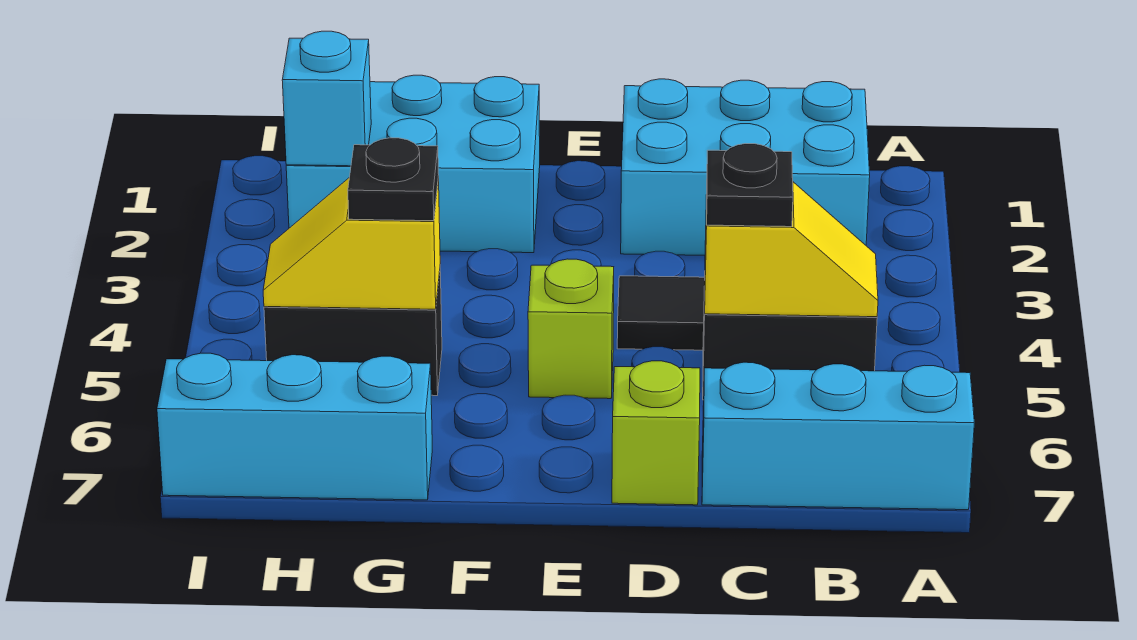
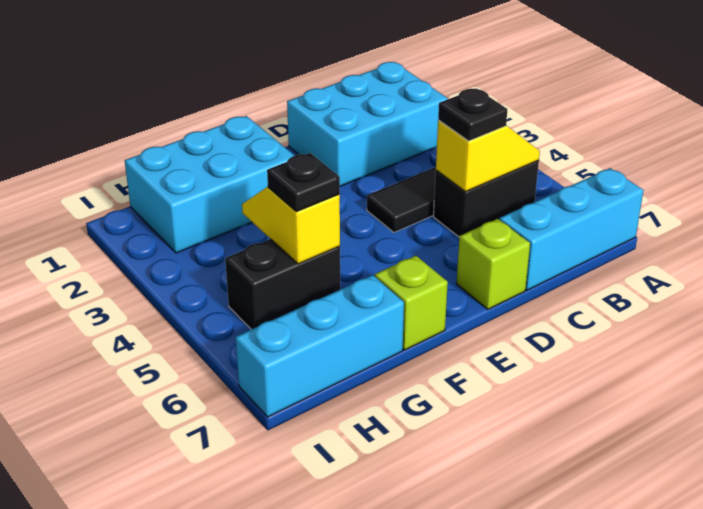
lime 1x1 brick [528,259,614,399] -> lime 1x1 brick moved to [375,256,448,350]
yellow 1x2 slope [263,177,440,309] -> yellow 1x2 slope turned to [242,187,340,264]
cyan 1x1 brick [282,31,371,166] -> none

